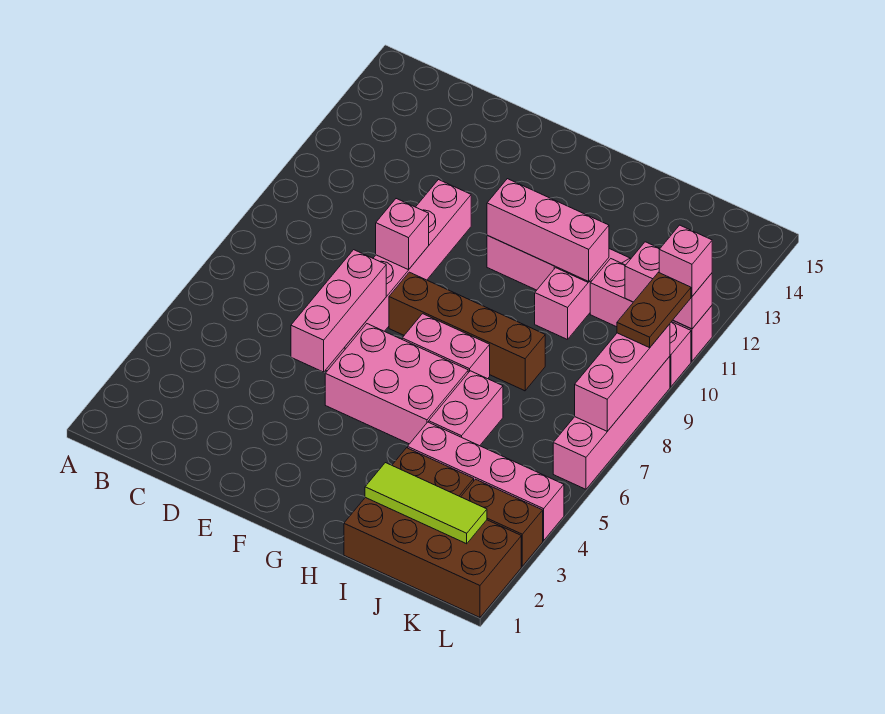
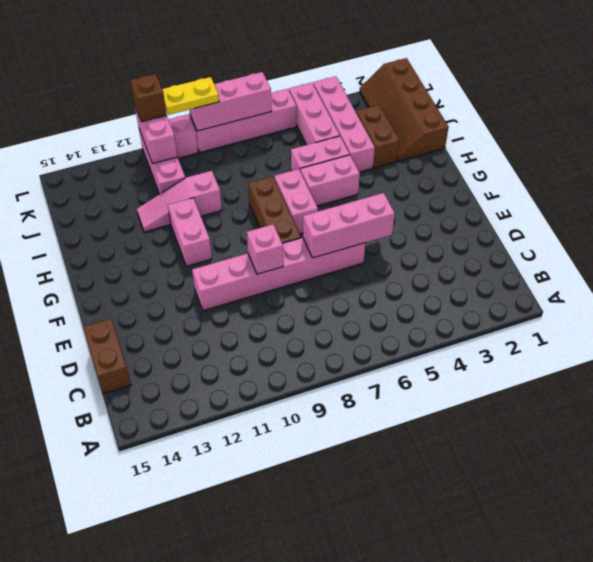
pink 2x3 brick [325,324,468,444] -> pink 1x2 brick [300,155,360,206]
brown 1x4 brick [389,272,545,391] -> brown 1x3 brick [248,176,301,243]
pink 1x3 brick [487,179,609,281] -> pink 1x3 brick moved to [289,83,340,145]
brown 2x4 brick [344,498,521,618] -> brown 2x4 slope [360,58,449,161]
lime 1x3 tile [365,463,487,544] -> none
brown 1x2 brick [461,479,543,566] -> brown 1x2 brick moved to [83,319,131,394]
brown 1x2 plate [617,272,691,348] -> yellow 1x2 plate [162,77,219,115]
pink 1x1 brick [659,225,712,296] -> brown 1x1 brick [130,74,167,122]

